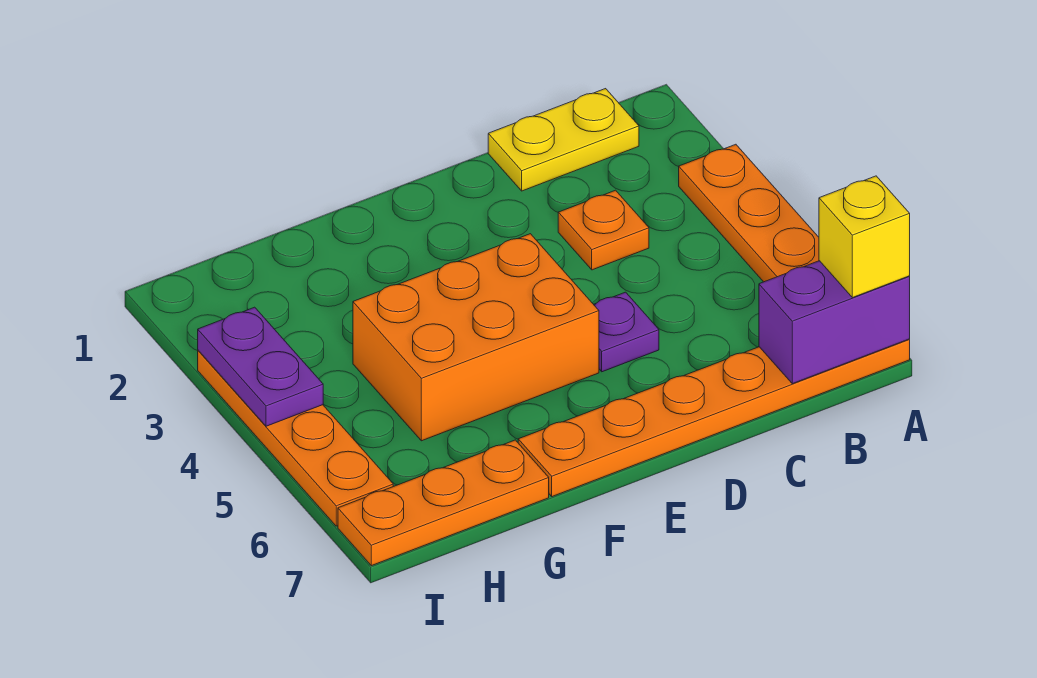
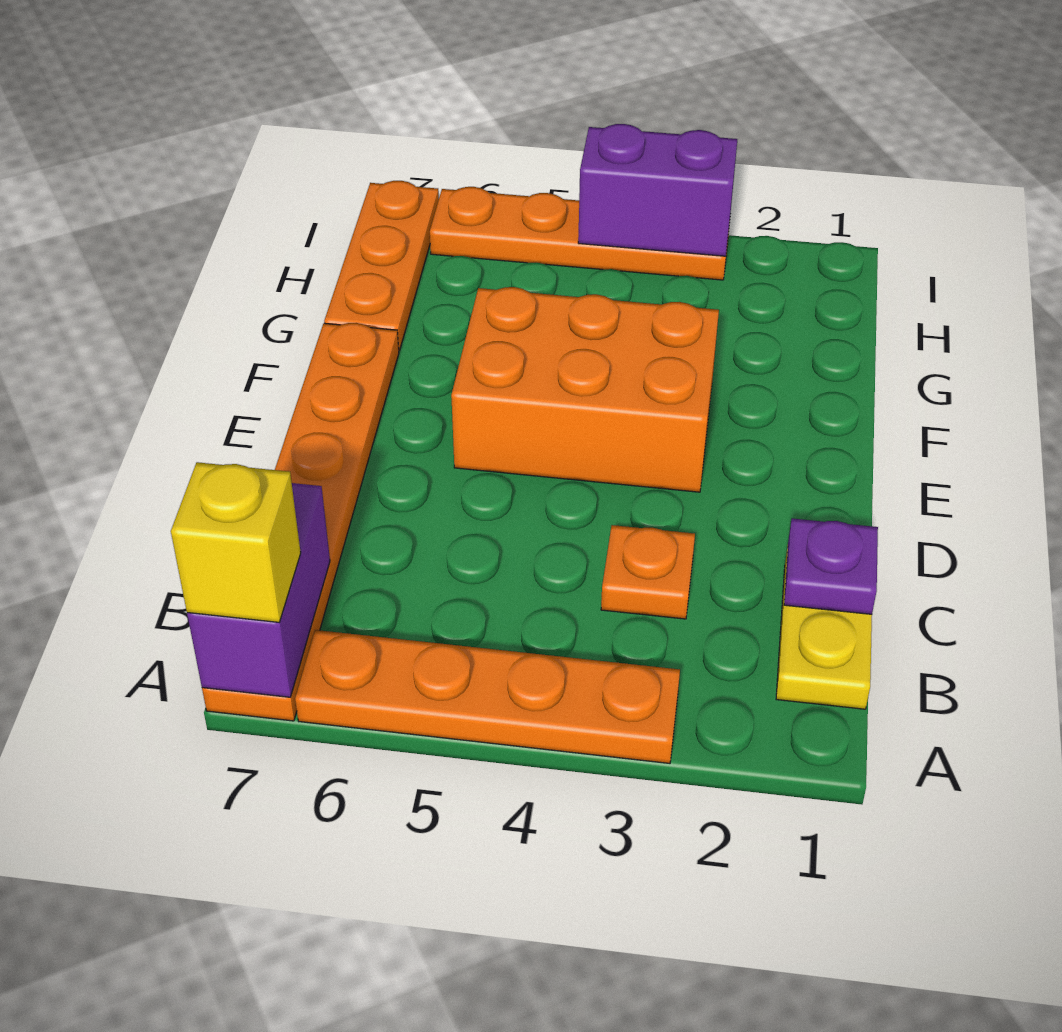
purple 1x1 plate [594,292,659,372] -> purple 1x1 plate moved to [784,518,878,614]
orange 2x3 brick [353,234,599,441] -> orange 2x3 brick turned to [451,287,719,492]
purple 1x2 plate [198,307,323,426] -> purple 1x2 brick [578,124,737,256]

